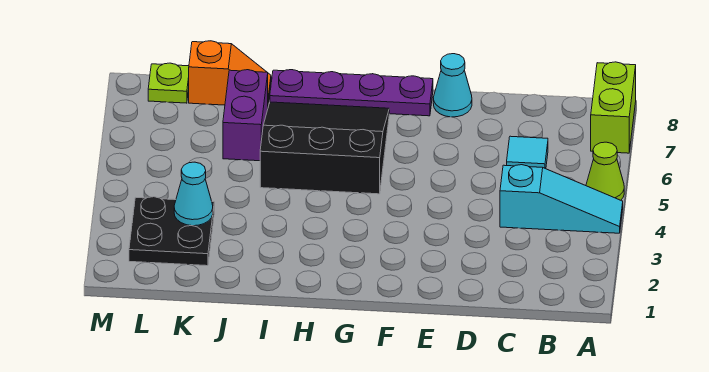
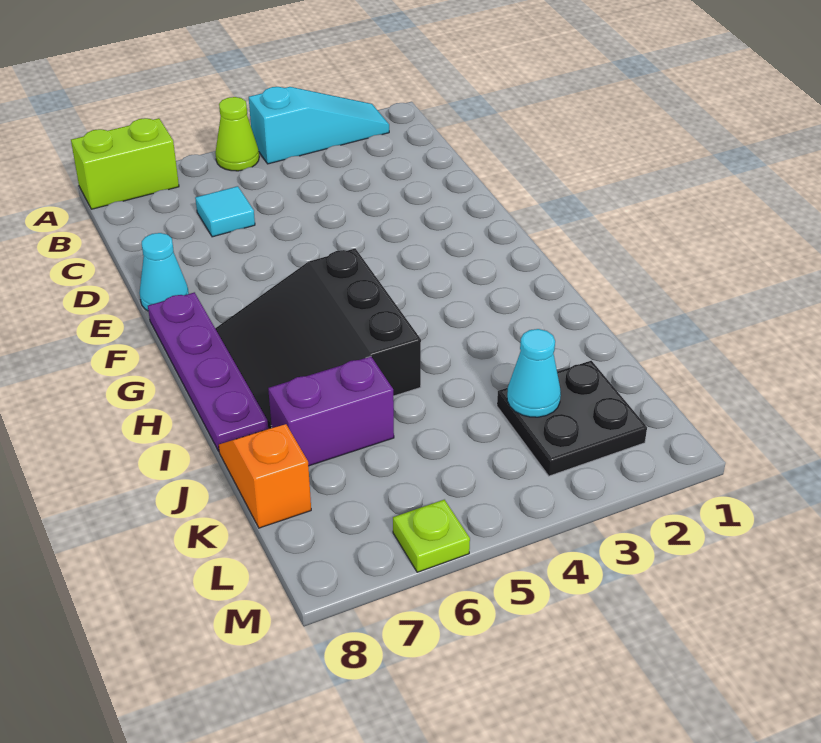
cyan 1x3 slope [500,165,623,233] -> cyan 1x3 slope turned to [249,87,389,164]
lime 1x1 plate [148,63,189,103] -> lime 1x1 plate moved to [393,500,470,572]

